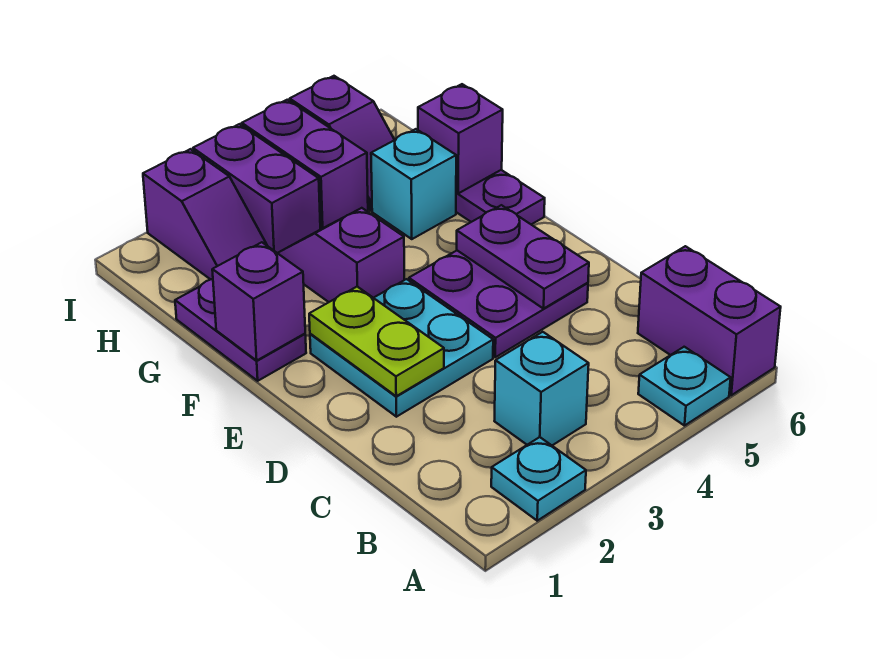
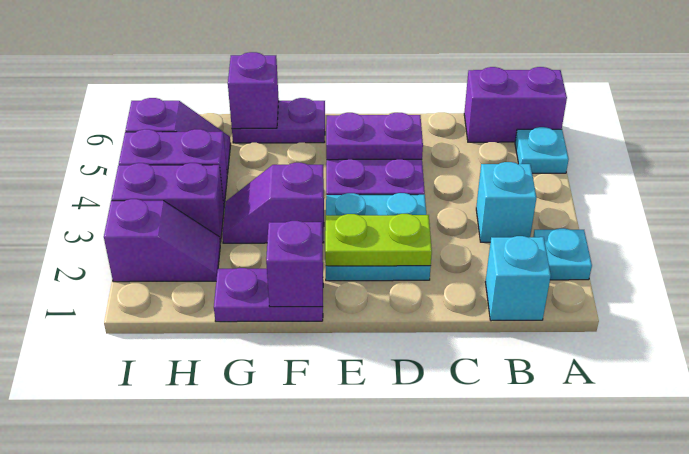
cyan 1x1 brick [371,129,456,239] -> cyan 1x1 brick moved to [486,236,551,321]

